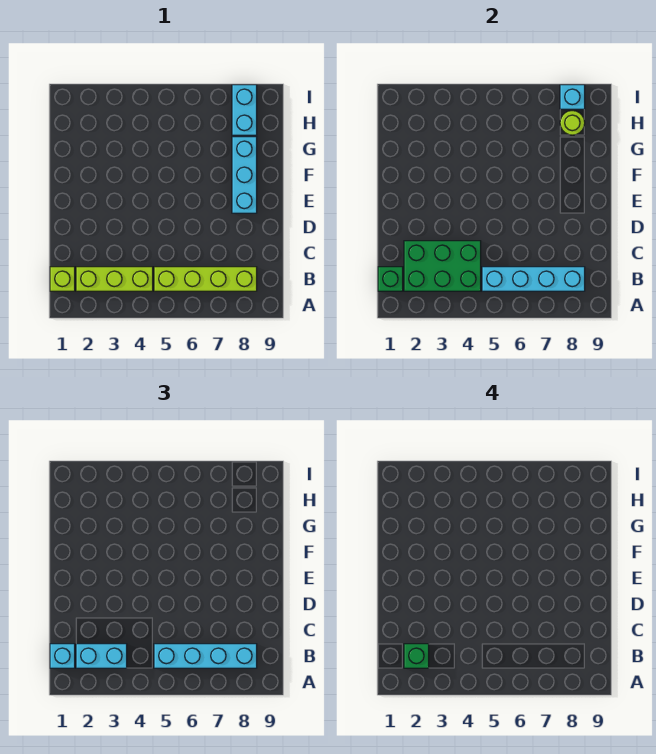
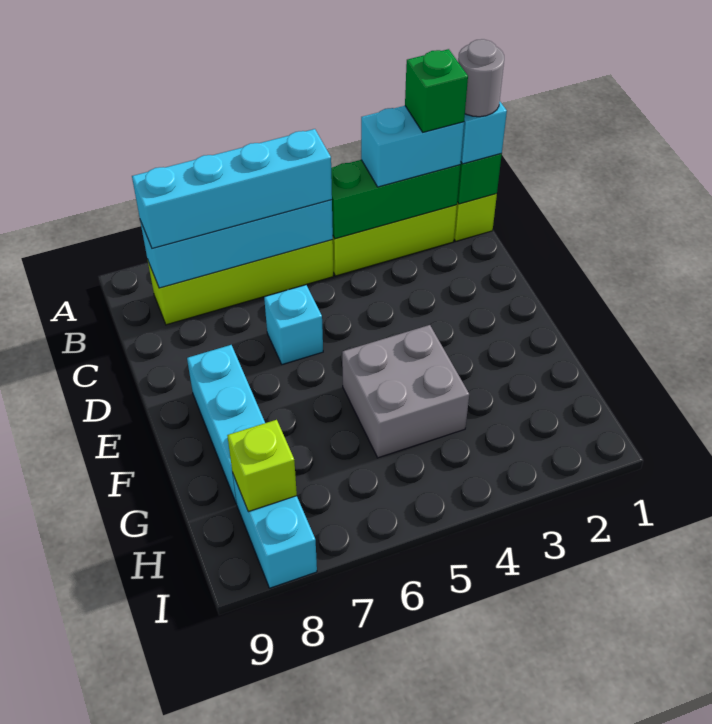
none -> grey 1x1 round brick [458,39,504,117]
green 2x3 brick [404,241,481,291] -> green 1x3 brick [331,160,460,239]
none -> grey 2x2 brick [342,325,469,458]
lime 1x1 round brick [560,111,585,135] -> lime 1x1 brick [227,420,297,512]
cyan 1x1 brick [560,85,585,109] -> cyan 1x1 brick moved to [264,285,323,364]

